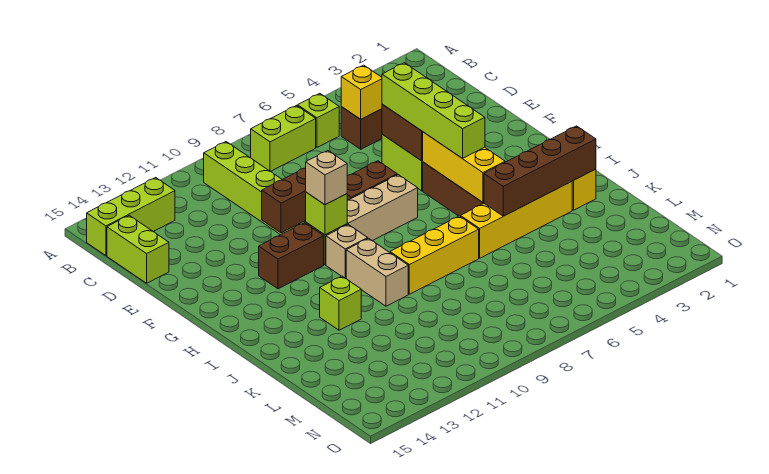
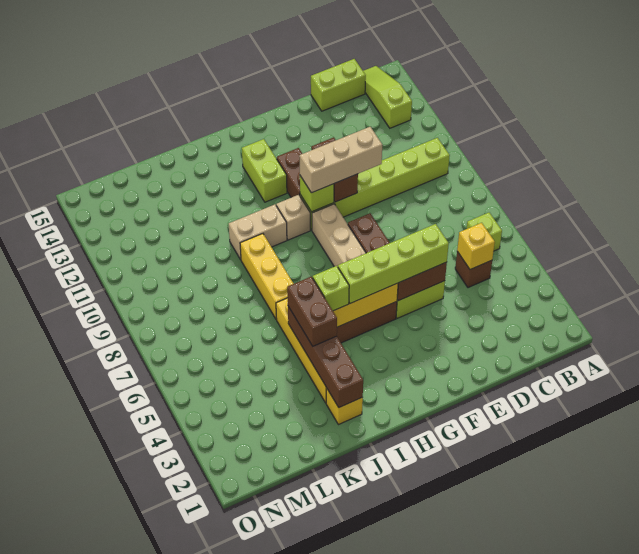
lime 1x2 brick [251,105,316,172] -> lime 1x2 brick moved to [242,139,287,202]
lime 1x3 brick [87,178,175,256] -> lime 1x3 slope [363,66,412,128]
tan 1x1 brick [306,151,347,205] -> tan 1x3 brick [299,127,382,193]
none -> brown 1x2 brick [287,277,337,346]
lime 1x1 brick [320,276,361,330] -> lime 1x1 brick moved to [313,266,349,311]

